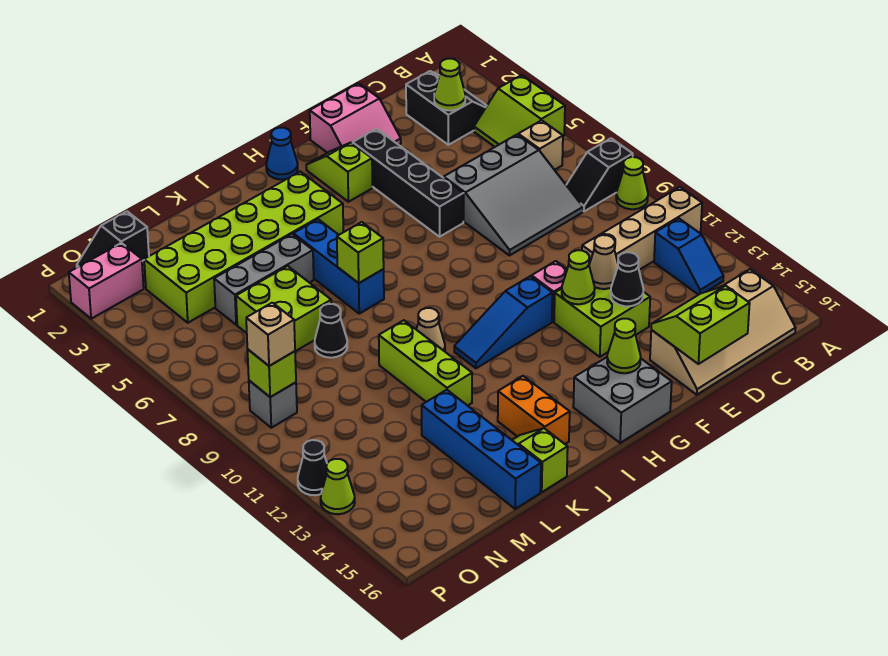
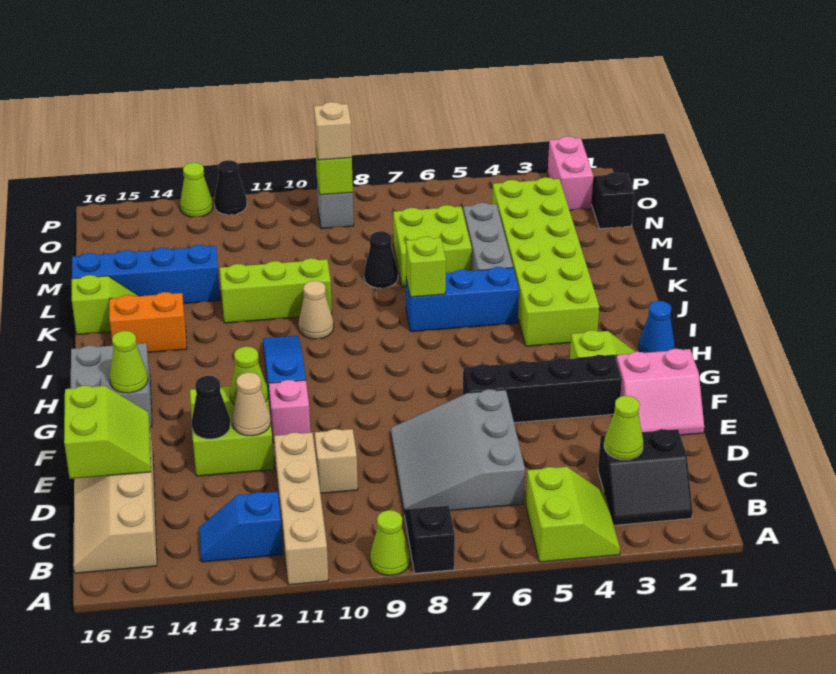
lime 2x2 slope [474,75,565,147] -> lime 2x2 slope turned to [526,467,620,562]
tan 1x1 brick [518,120,563,170] -> tan 1x1 brick moved to [315,429,358,493]
pink 2x2 slope [310,83,401,153] -> pink 2x2 slope turned to [616,349,704,435]

